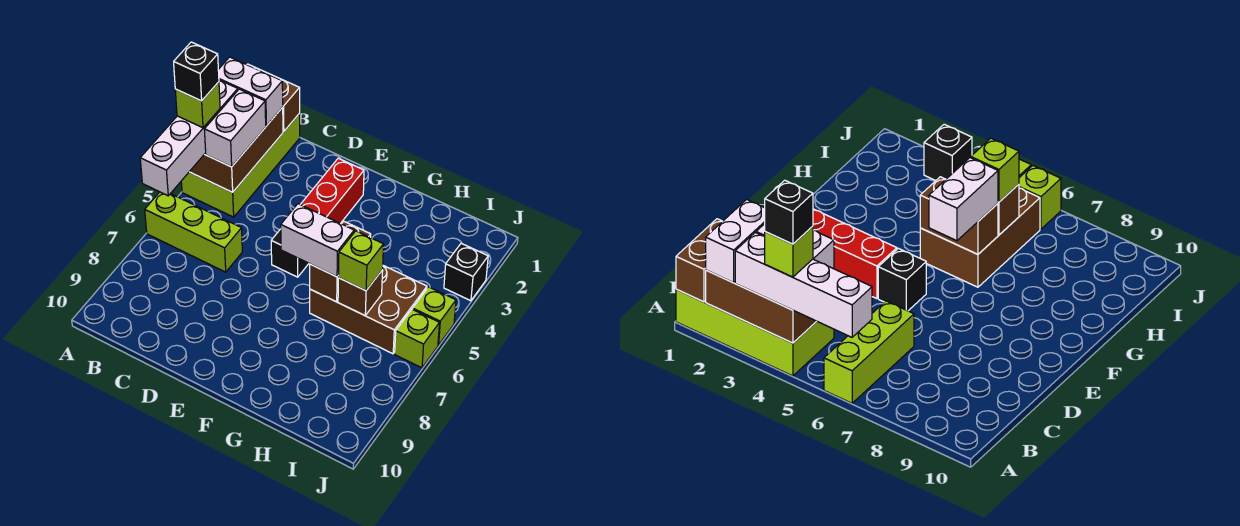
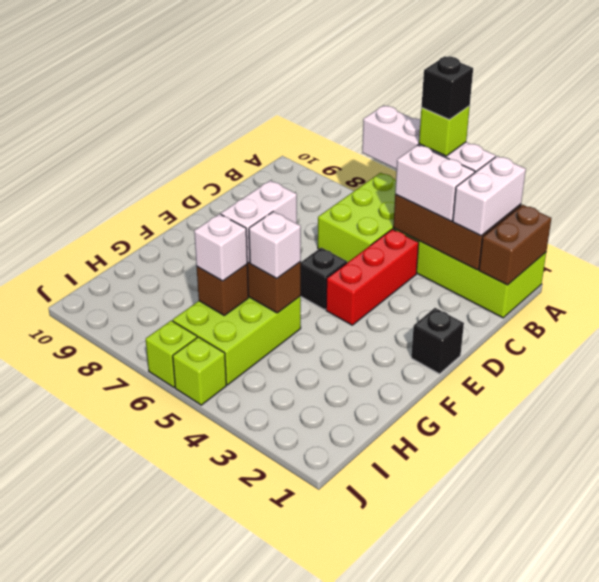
lime 1x3 brick [145,192,242,272] -> lime 2x3 brick [318,173,396,263]
red 1x3 brick [300,158,364,224] -> red 1x3 brick turned to [326,229,419,325]
brown 2x3 brick [310,266,427,354] -> lime 2x3 brick [173,296,301,385]
none -> white 1x1 brick [249,212,301,278]
lime 1x1 brick [338,231,384,291] -> white 1x1 brick [194,214,247,281]
black 1x1 brick [444,243,488,301] -> black 1x1 brick moved to [411,308,464,374]

